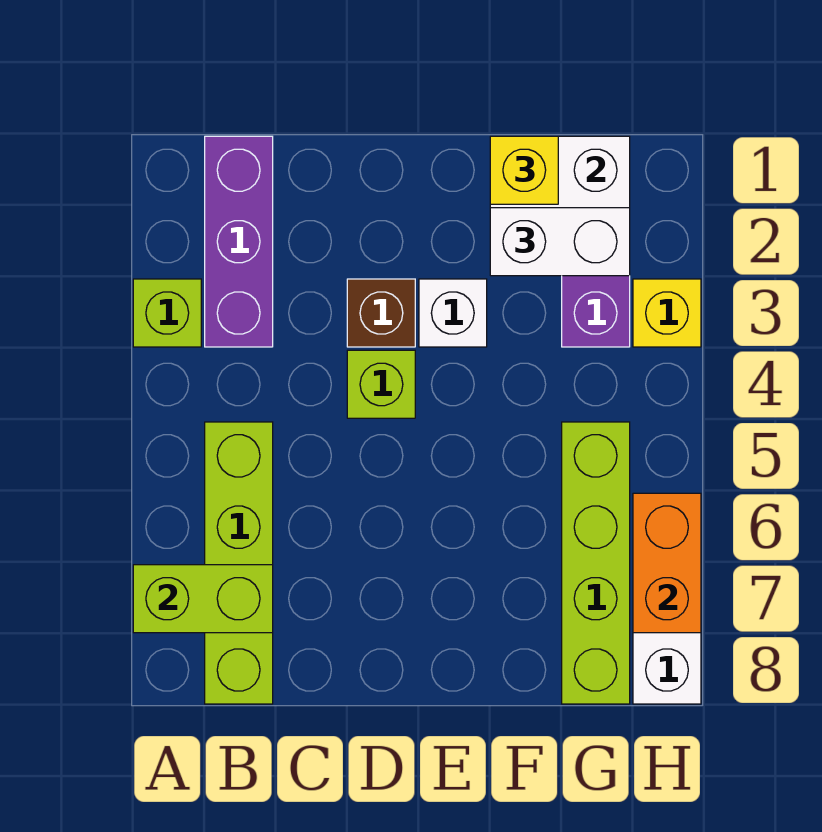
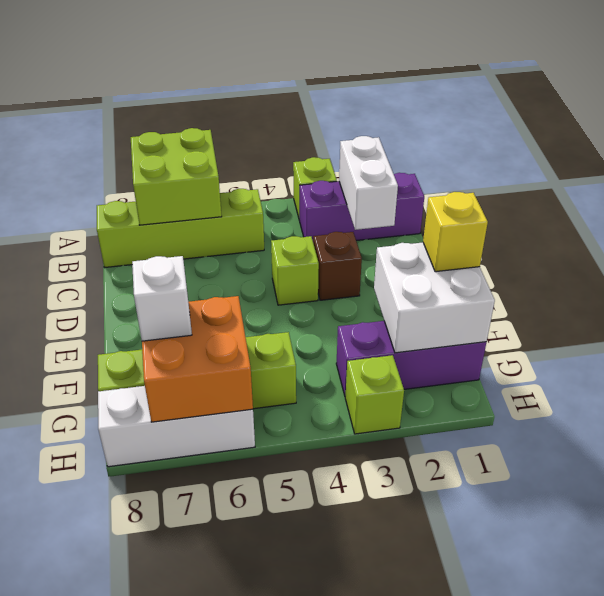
lime 1x2 brick [133,565,273,633] -> lime 2x2 brick [131,128,222,225]
white 1x1 brick [419,279,487,347] -> white 1x1 brick moved to [132,256,192,341]
white 1x2 brick [490,208,630,276] -> white 1x2 brick moved to [339,136,398,230]
yellow 1x1 brick [633,279,701,347] -> lime 1x1 brick [345,355,404,434]
orange 1x2 brick [633,493,701,633] -> orange 2x2 brick [142,296,253,422]

